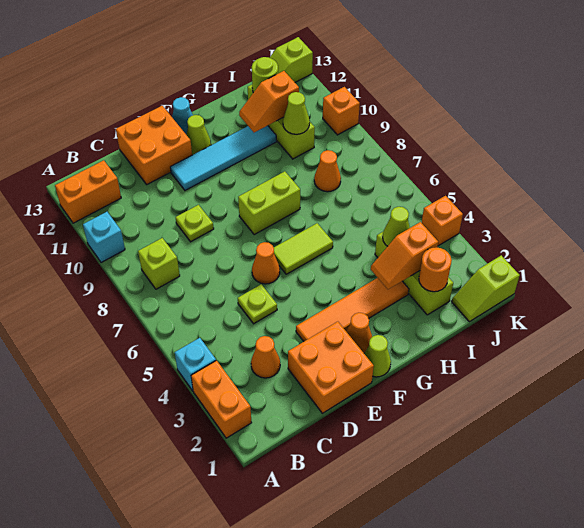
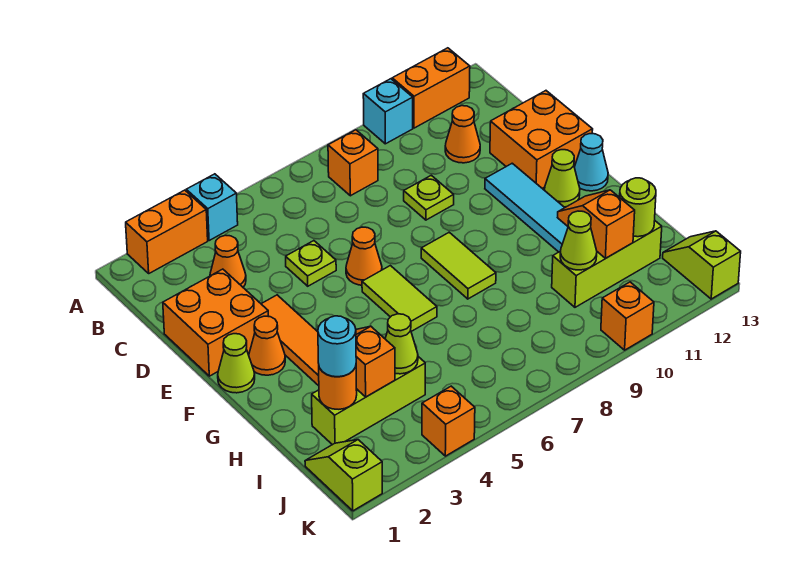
orange 1x2 brick [55,160,121,223] -> orange 1x2 brick turned to [392,48,470,128]
lime 1x1 brick [138,238,180,289] -> orange 1x1 brick [328,130,378,196]
lime 1x2 brick [238,171,300,234] -> lime 1x2 tile [421,232,496,299]
none -> cyan 1x1 round brick [318,316,356,377]
orange 1x1 cone [314,150,341,192] -> orange 1x1 cone moved to [445,106,480,163]

